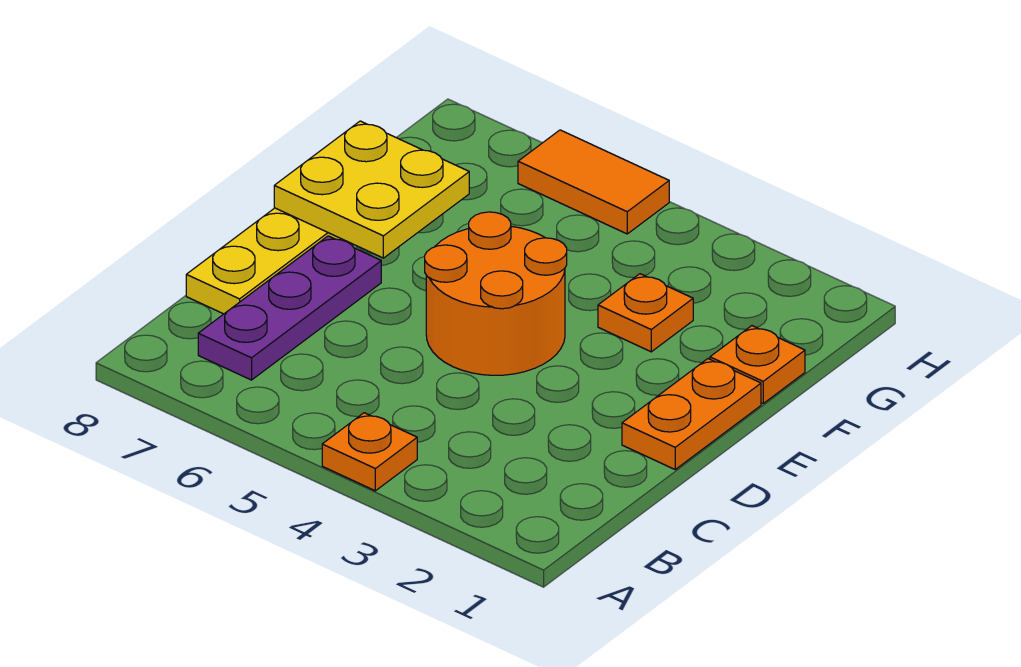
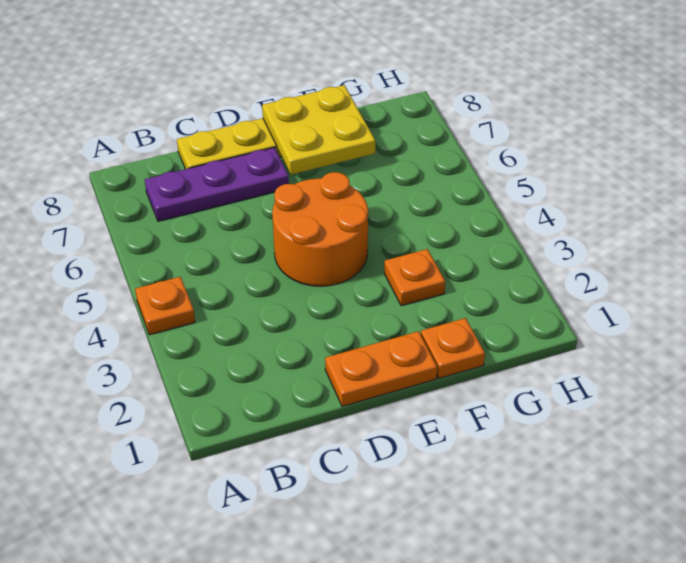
orange 1x2 tile [518,130,669,234] -> none

